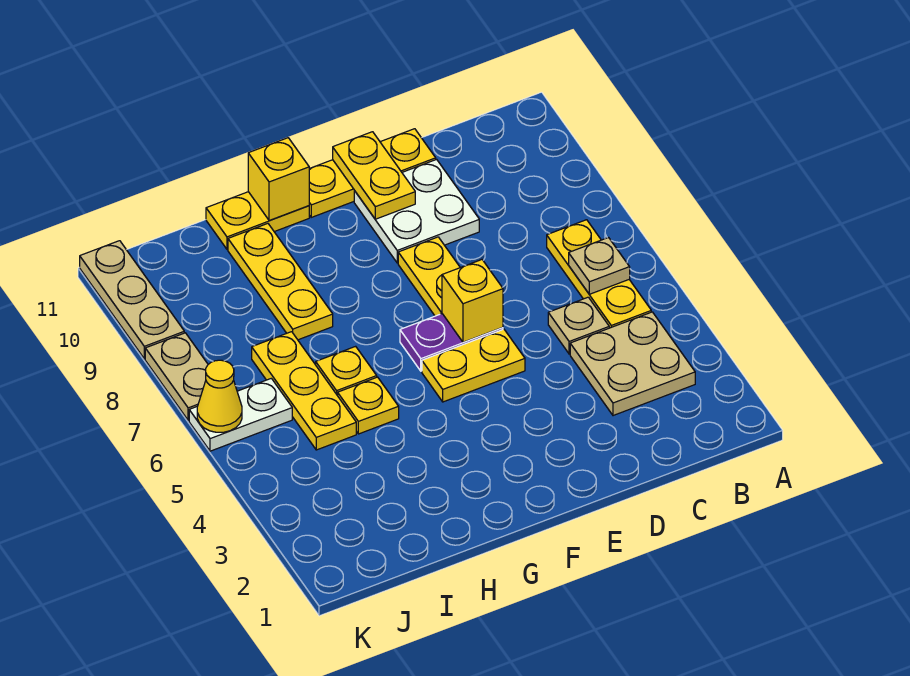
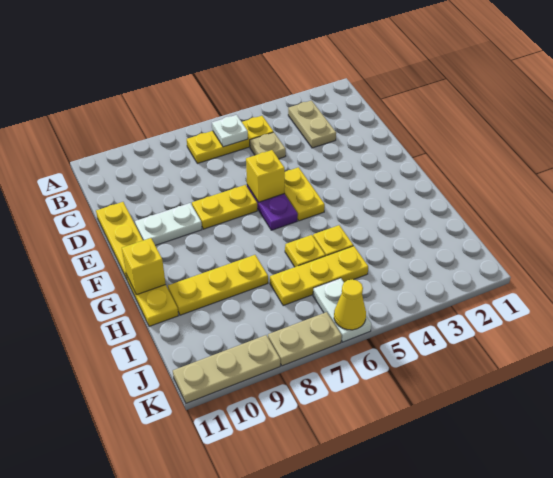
tan 2x2 plate [570,312,695,416] -> tan 1x2 plate [288,101,336,148]
tan 1x1 plate [569,238,630,294] -> white 1x1 plate [212,115,248,147]
white 2x2 plate [354,159,479,263] -> white 1x2 plate [135,203,202,246]
yellow 1x2 plate [333,132,415,219] -> none

